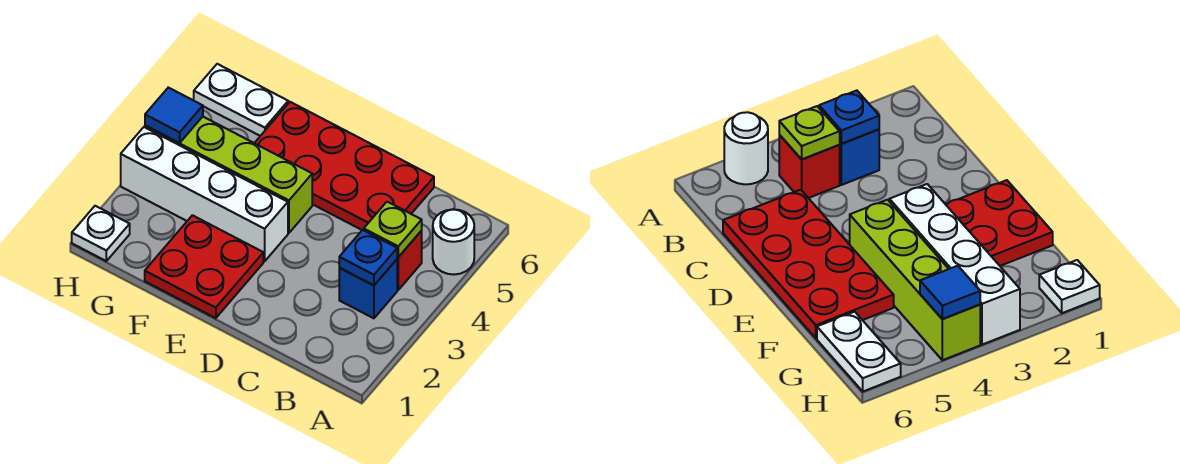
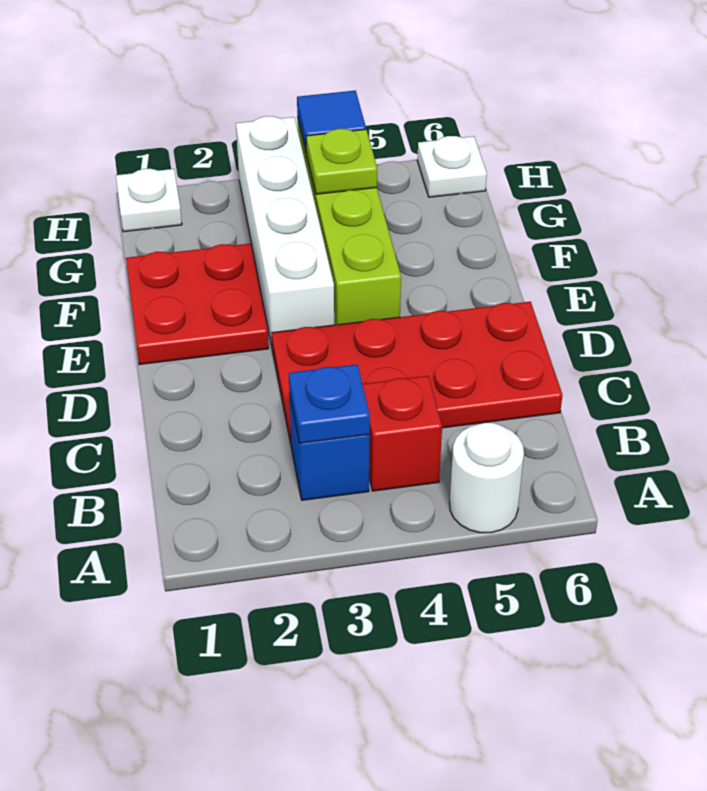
lime 1x1 plate [364,202,422,257] -> lime 1x1 plate moved to [306,129,377,194]
red 2x4 plate [255,102,434,230] -> red 2x4 plate turned to [272,302,562,447]
white 1x2 plate [194,64,288,136] -> white 1x1 plate [417,136,487,197]

